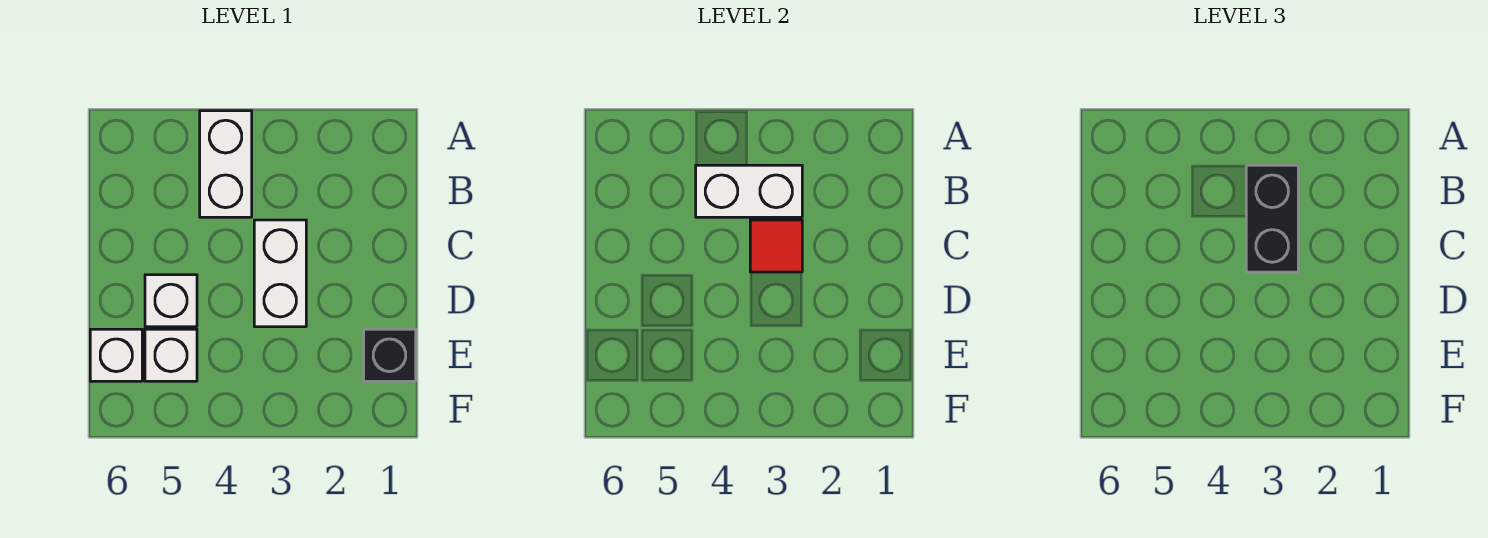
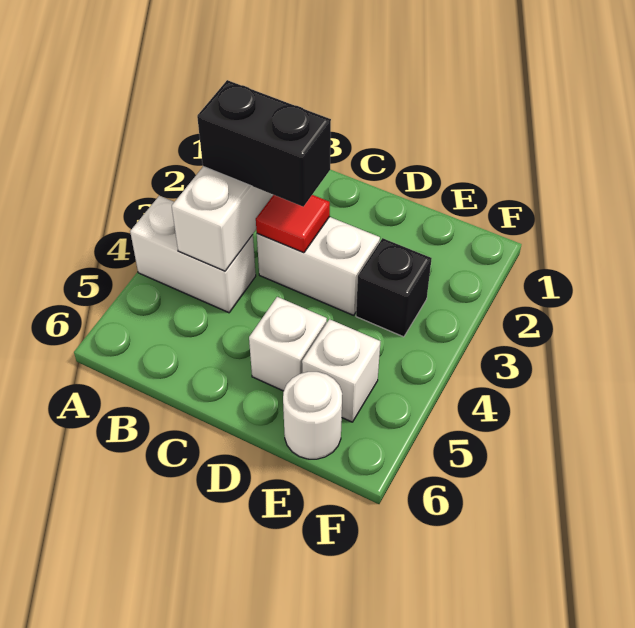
black 1x1 brick [364,329,416,381] -> black 1x1 brick moved to [356,238,432,337]
white 1x1 brick [90,329,142,381] -> white 1x1 round brick [283,372,342,459]

